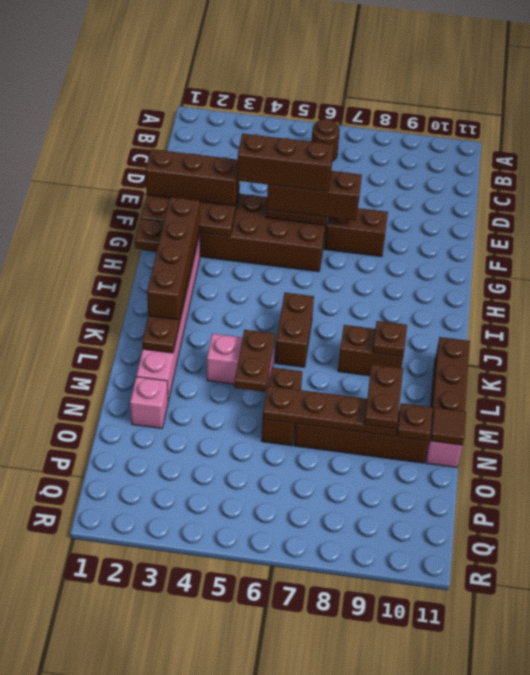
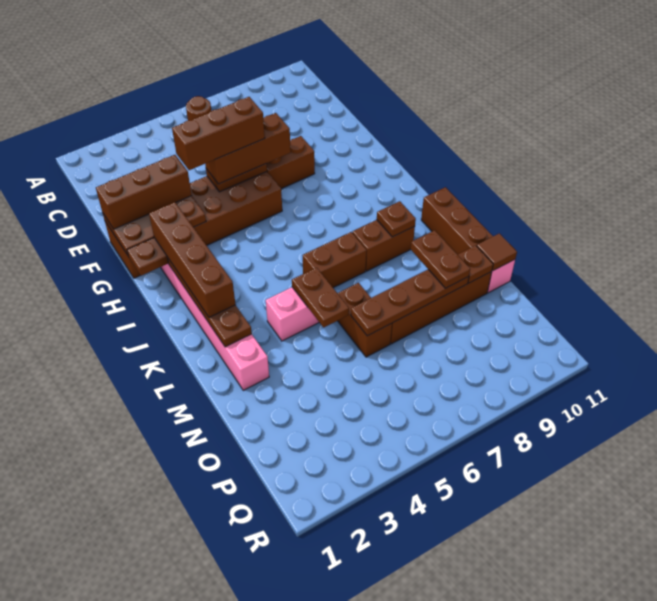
brown 1x2 brick [275,293,314,367] -> brown 1x2 brick turned to [302,232,366,288]
pink 1x1 brick [130,377,168,428] -> none

